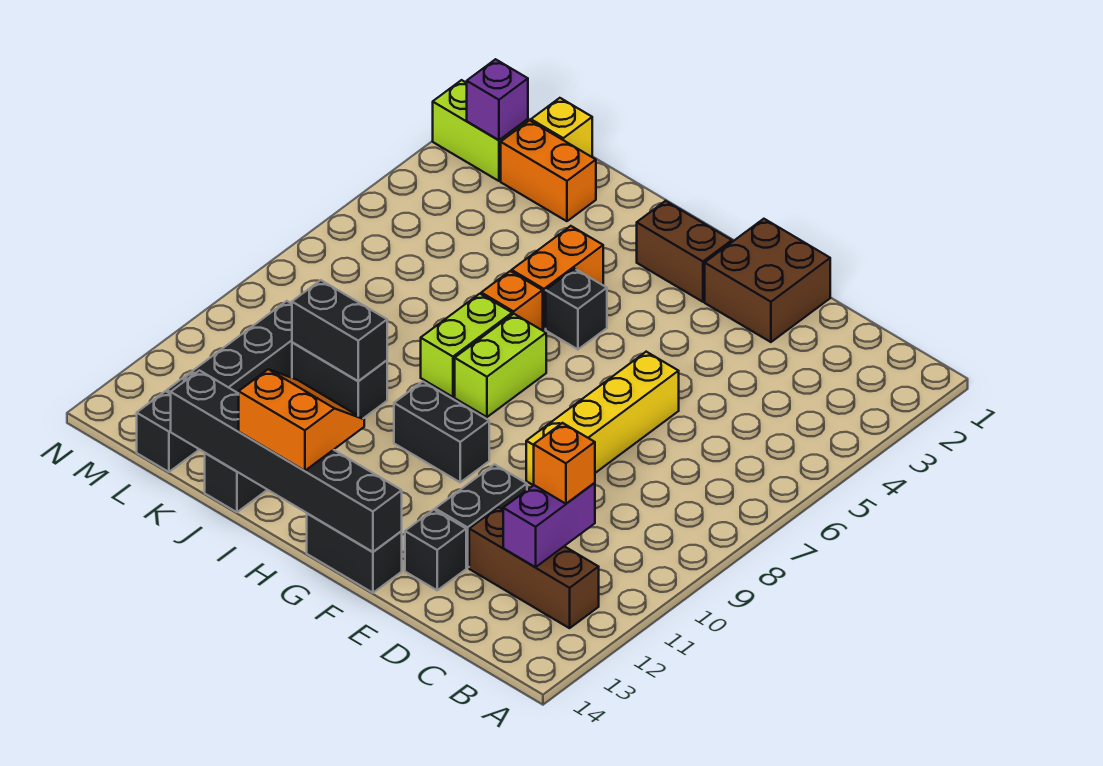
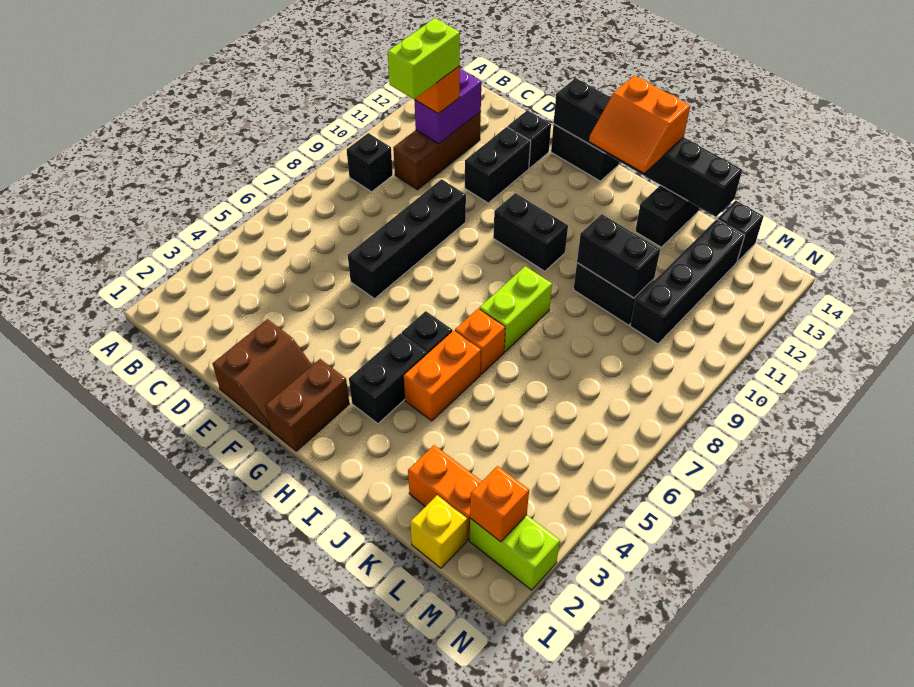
none -> black 1x1 brick [347,133,393,192]
brown 1x3 brick [469,507,599,628] -> brown 1x3 brick turned to [393,112,481,190]
brown 2x2 brick [705,219,830,342] -> brown 2x2 slope [213,319,312,430]
yellow 1x4 brick [526,352,679,485] -> black 1x4 brick [348,179,466,299]
brown 1x2 brick [637,201,732,302] -> brown 1x2 brick turned to [265,359,349,451]
none -> black 1x2 brick [349,333,427,424]
lime 1x2 brick [455,314,546,417] -> lime 1x2 brick moved to [388,18,460,99]
purple 1x1 brick [467,59,528,140] -> orange 1x1 brick [470,466,529,542]

